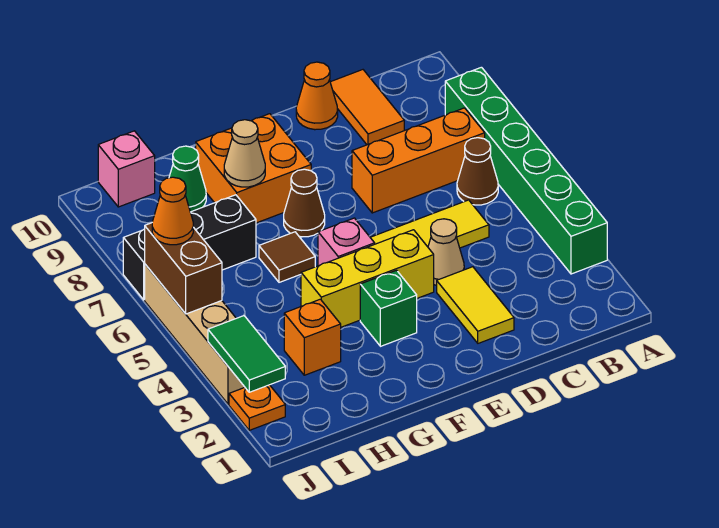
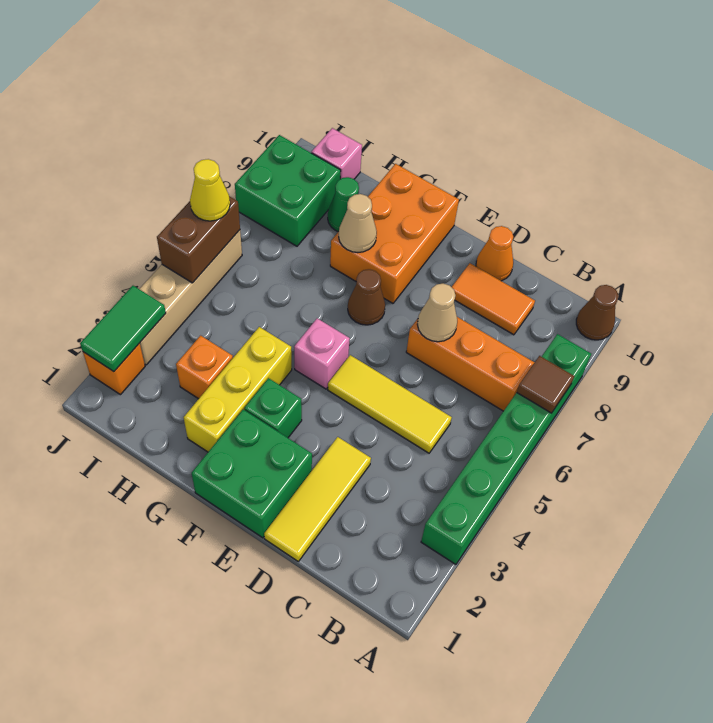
brown 1x1 cone [457,138,498,205] -> brown 1x1 cone moved to [576,285,619,340]
orange 1x2 tile [330,70,404,145] -> orange 1x2 tile turned to [452,263,535,335]
yellow 1x2 tile [437,267,514,343] -> yellow 1x3 tile [264,437,371,561]
tan 1x1 cone [428,219,464,285] -> tan 1x1 cone moved to [417,283,457,342]
none -> green 2x2 brick [191,410,312,538]
yellow 1x3 brick [301,230,434,327] -> yellow 1x3 brick turned to [184,327,292,452]
orange 2x2 brick [196,114,311,223] -> orange 2x3 brick [330,164,459,303]
brown 1x1 tile [259,232,315,282] -> brown 1x1 tile moved to [517,356,574,413]
black 1x3 brick [123,195,256,300] -> none
none -> green 2x2 brick [235,135,341,246]
orange 1x1 plate [229,385,285,430] -> orange 1x1 brick [83,343,145,395]
orange 1x1 cone [152,177,193,245] -> yellow 1x1 cone [190,159,230,221]

